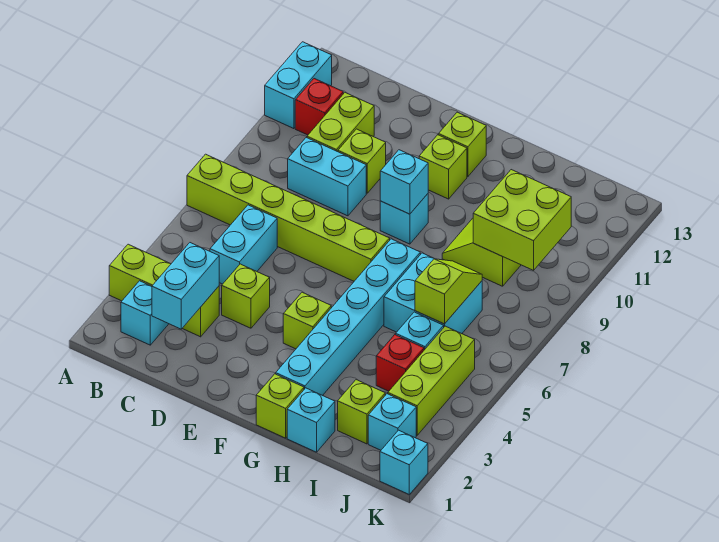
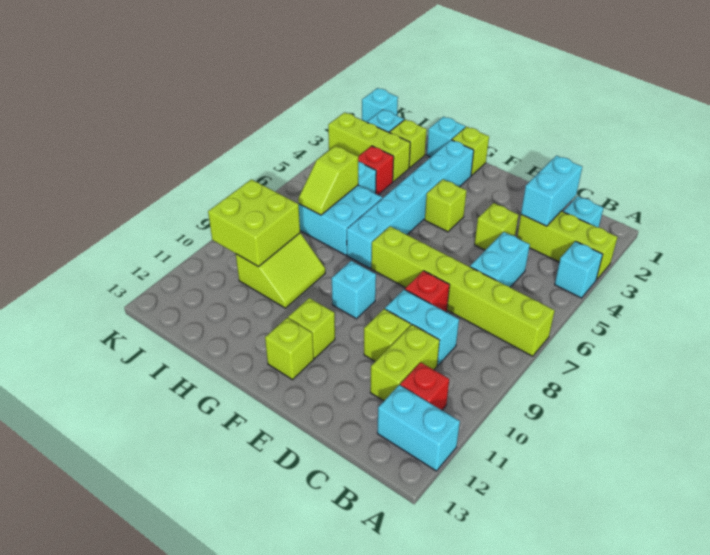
cyan 1x2 brick [265,42,332,129] -> cyan 1x2 brick turned to [377,385,460,471]
none -> red 1x1 brick [405,271,450,312]
cyan 1x1 brick [380,150,428,214] -> cyan 1x1 brick moved to [555,241,603,298]
lime 1x3 brick [388,326,475,435] -> lime 1x3 brick turned to [328,112,410,182]

